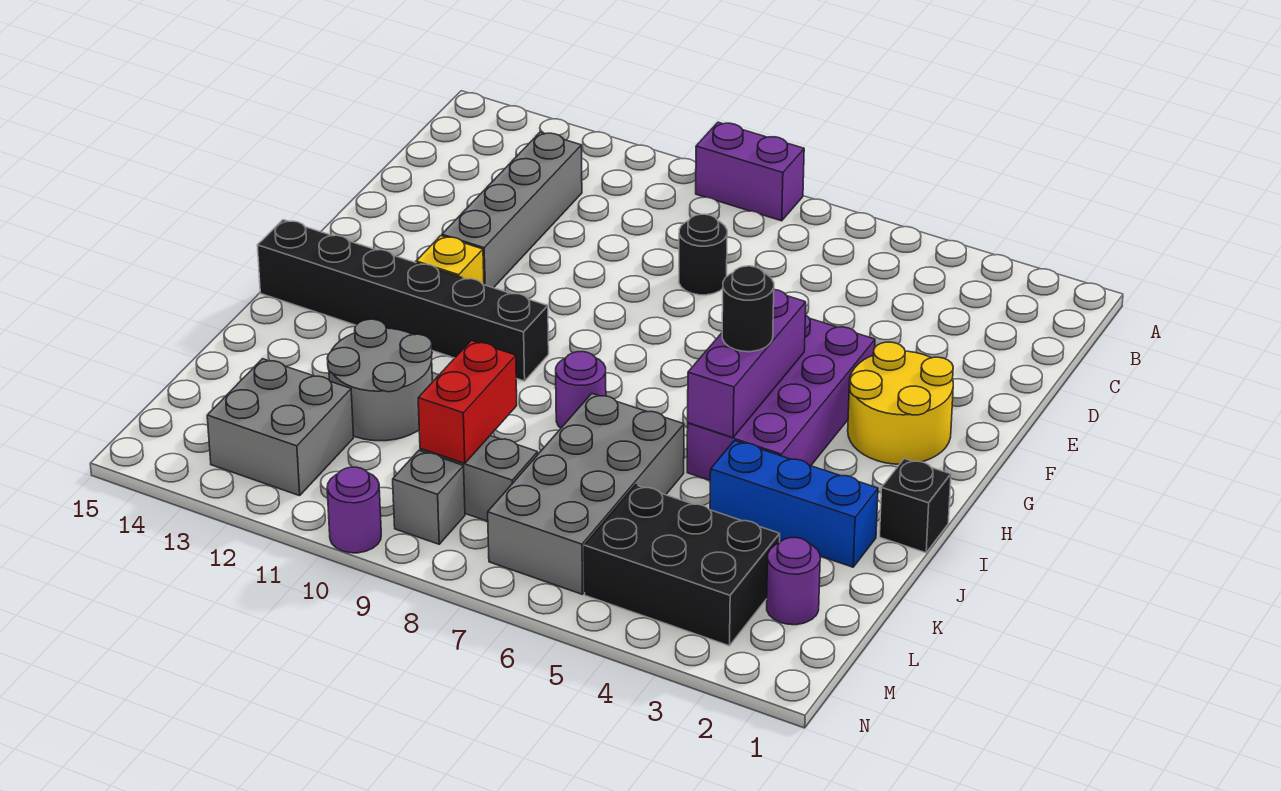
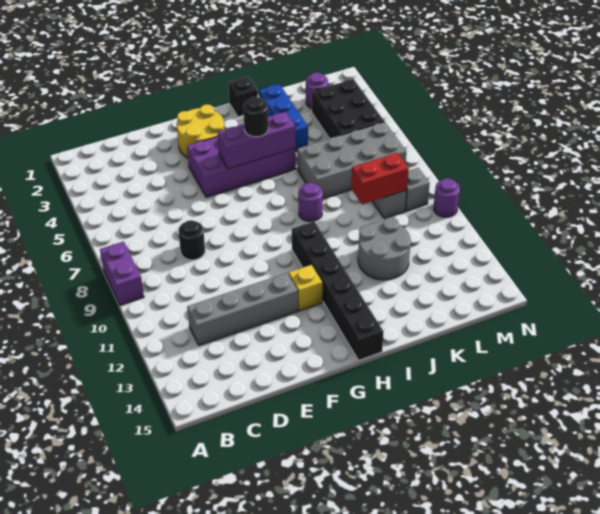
grey 2x2 brick [207,359,354,496] -> none

